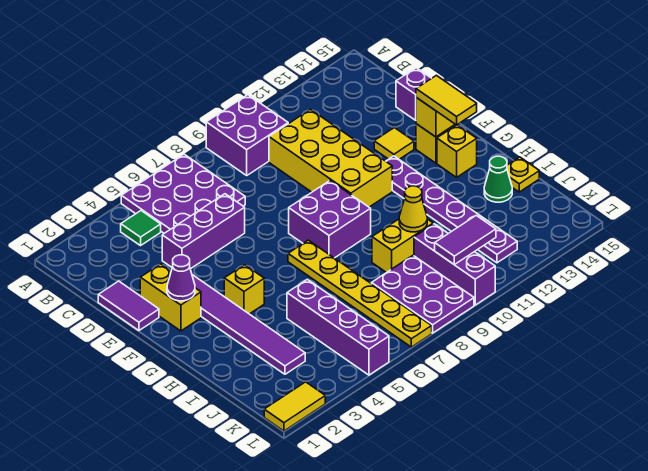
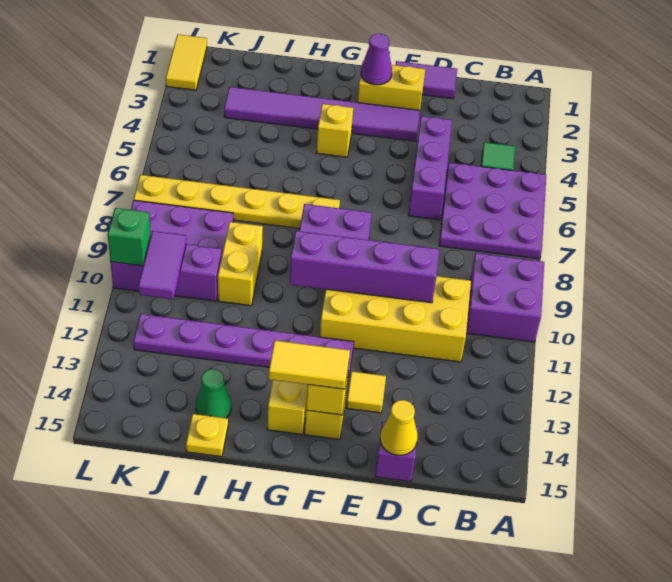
purple 1x4 brick [287,279,389,375] -> purple 1x4 brick moved to [290,231,439,303]
yellow 1x1 cone [399,186,427,232] -> yellow 1x1 cone moved to [380,400,418,455]
none -> green 1x1 brick [108,208,151,266]

